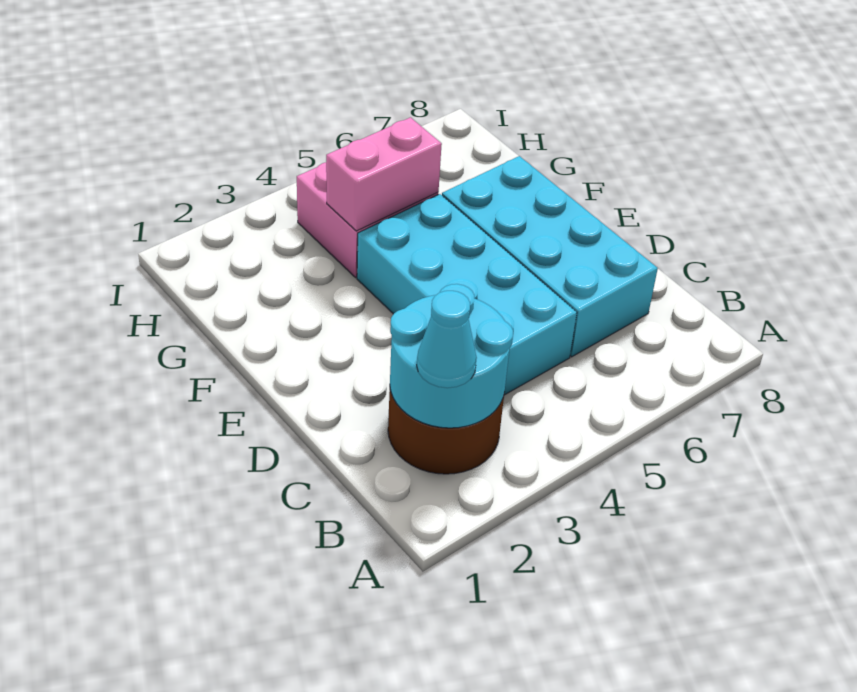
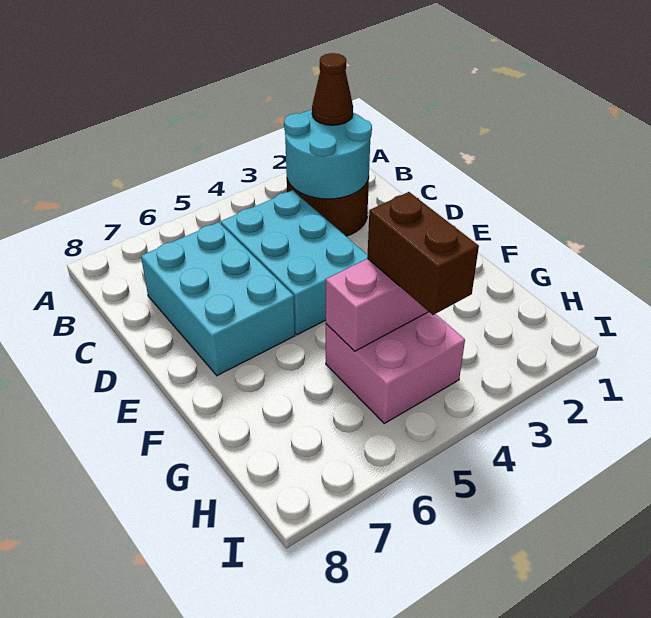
cyan 1x1 cone [417,291,477,388] -> brown 1x1 cone [312,53,353,125]
cyan 2x4 brick [357,194,577,395] -> cyan 2x3 brick [221,190,368,335]
cyan 2x4 brick [442,156,658,357] -> cyan 2x3 brick [141,222,295,376]
none -> brown 1x2 brick [367,192,479,315]

